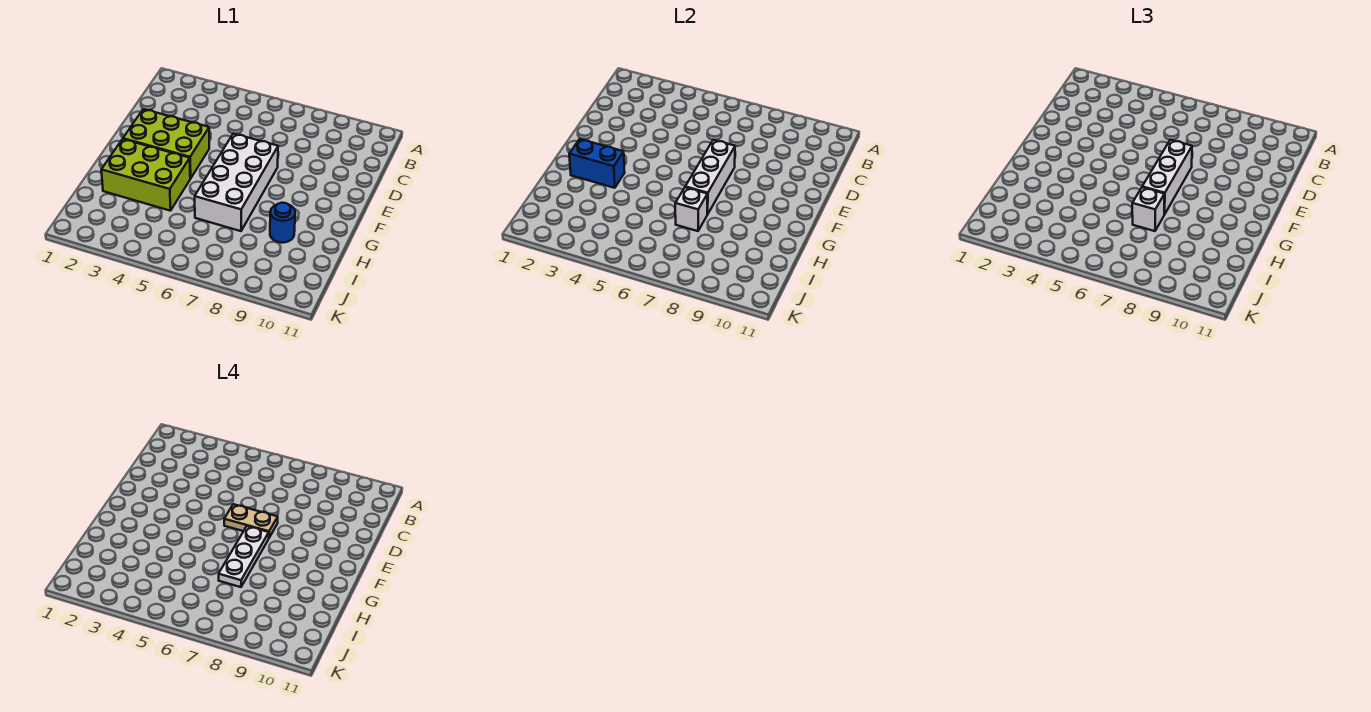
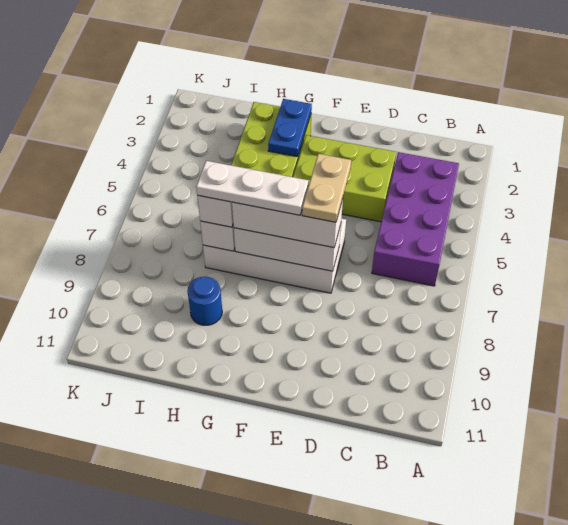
none -> purple 2x4 brick [372,152,459,286]
lime 2x3 brick [123,109,209,178] -> lime 2x3 brick turned to [293,135,396,222]
blue 1x2 brick [569,139,625,188] -> blue 1x2 plate [268,99,312,157]

